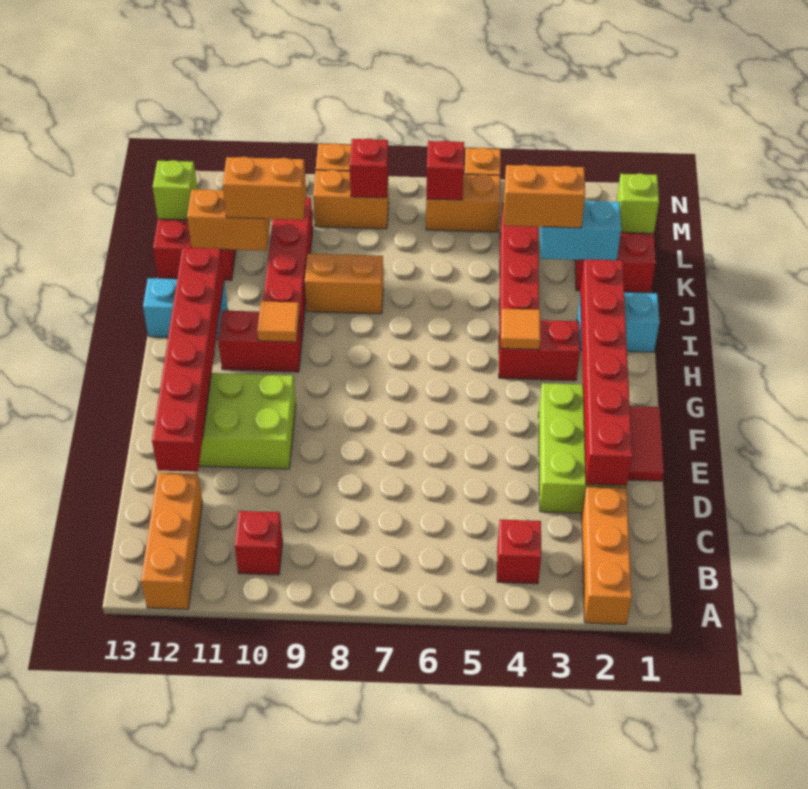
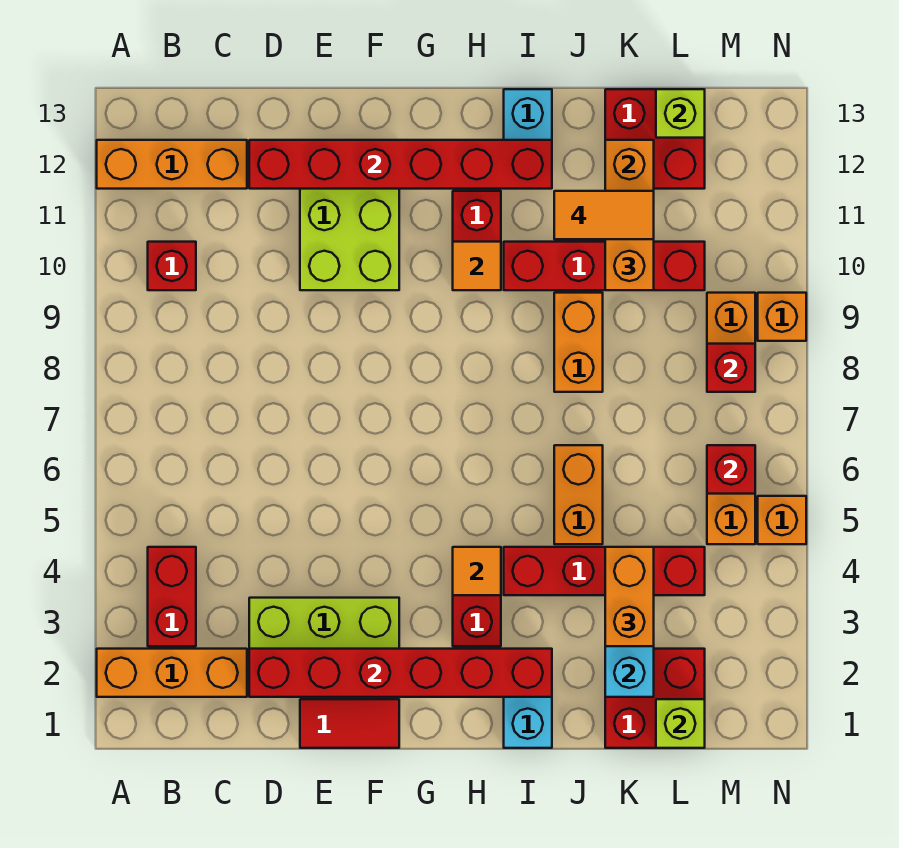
red 1x1 brick [497,520,541,584] -> red 1x2 brick [148,547,196,646]
none -> orange 1x2 brick [554,445,603,544]
none -> orange 1x2 tile [554,191,654,239]

